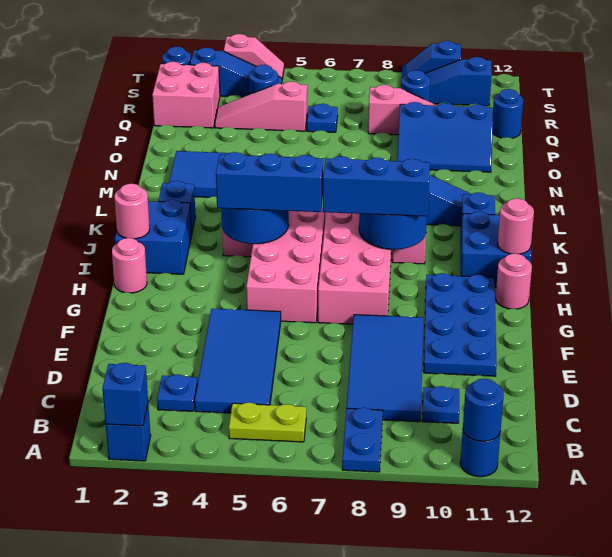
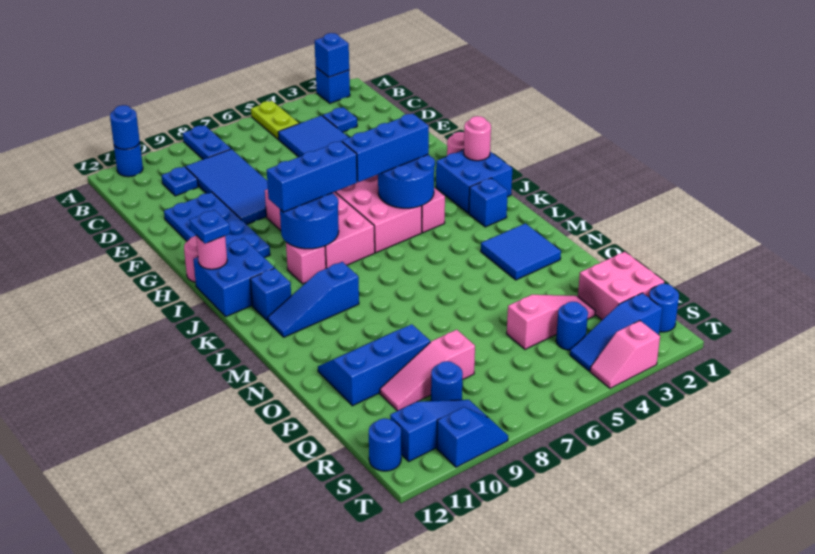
lime 1x2 plate [229,402,306,442] -> lime 1x2 plate turned to [251,101,299,139]
blue 1x1 plate [307,104,338,132] -> blue 1x1 plate moved to [189,210,230,243]
blue 1x1 round brick [493,89,523,138] -> blue 1x1 round brick moved to [369,418,401,471]

